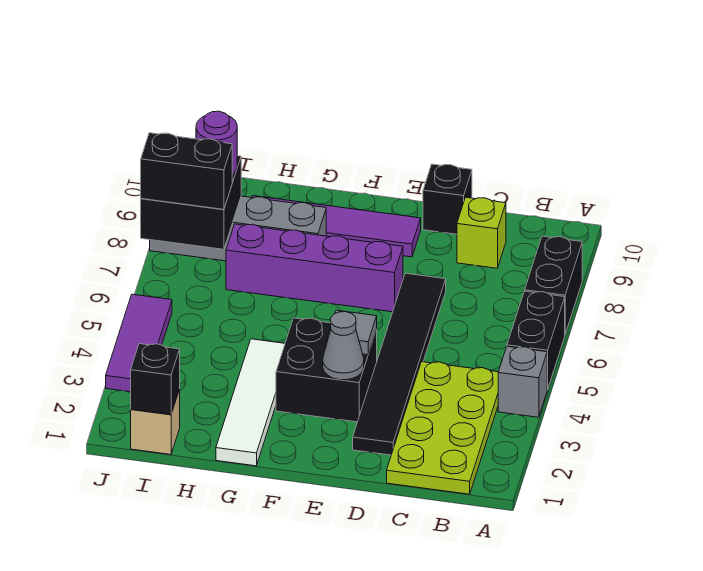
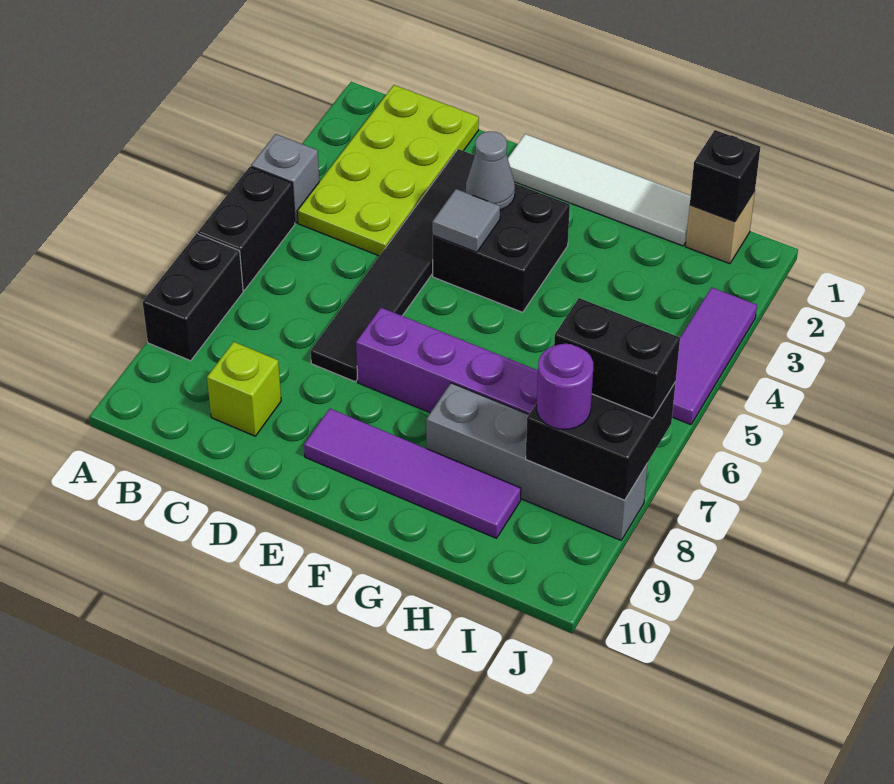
black 1x1 brick [423,164,472,234] -> none
white 1x4 tile [216,339,285,466] -> white 1x4 tile turned to [508,134,690,246]

